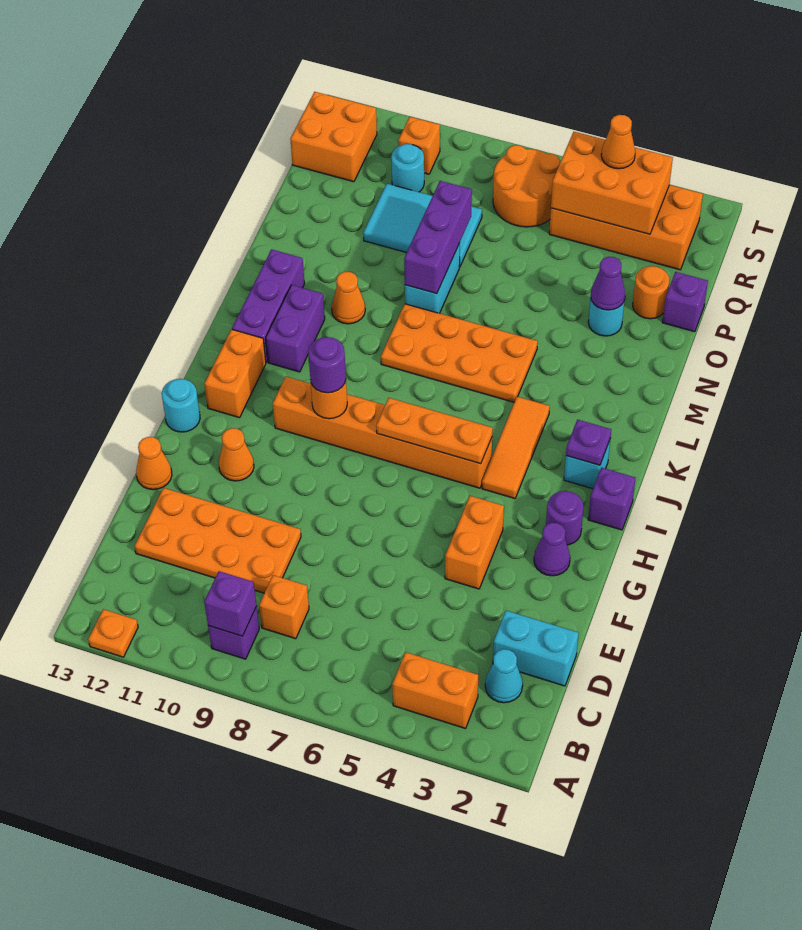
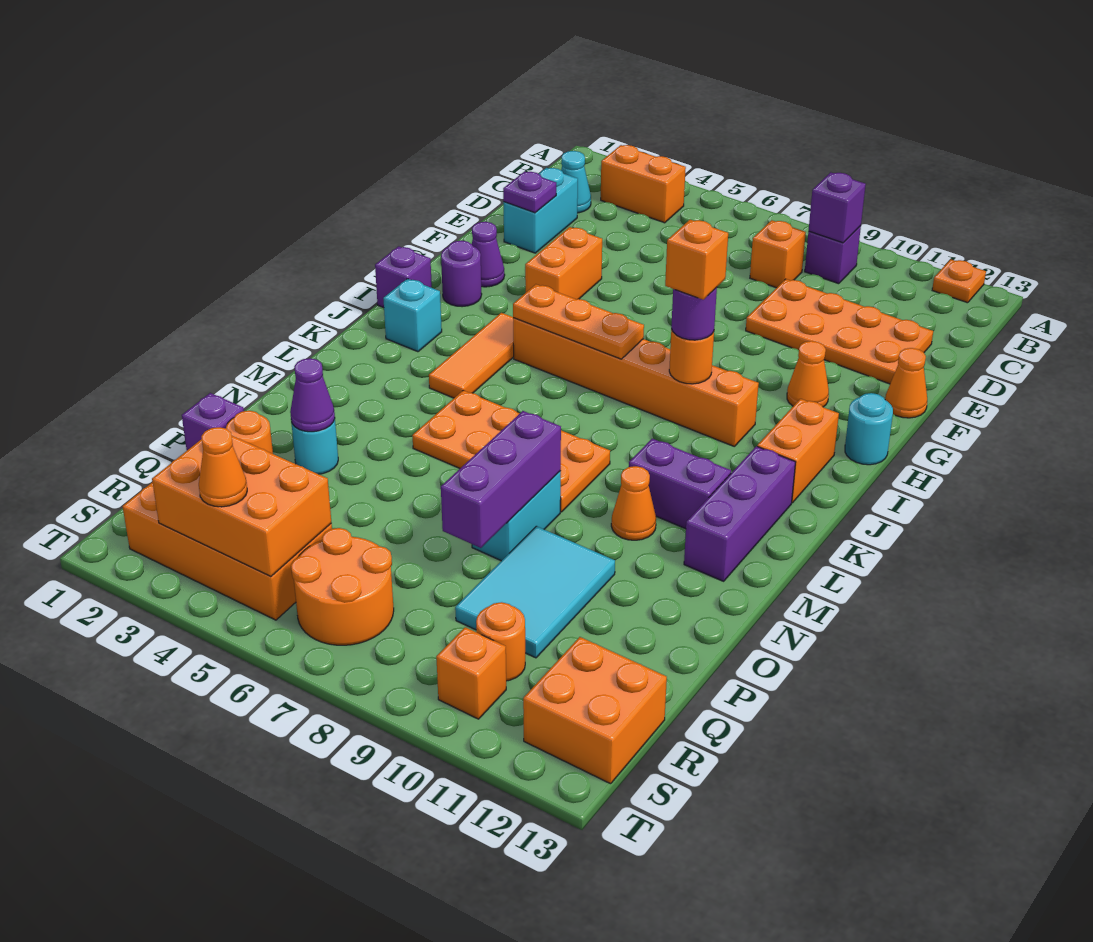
cyan 1x2 brick [493,611,579,686] -> cyan 1x2 brick turned to [503,168,578,253]
none -> orange 1x1 brick [665,220,728,300]
purple 1x1 plate [566,420,611,465] -> purple 1x1 plate moved to [503,171,556,213]
purple 1x2 brick [266,285,325,372] -> purple 1x2 brick turned to [629,439,731,529]
cyan 2x3 tile [363,184,482,267] -> cyan 2x3 tile turned to [455,526,615,658]
cyan 1x1 round brick [391,144,424,192] -> orange 1x1 round brick [476,602,525,681]

